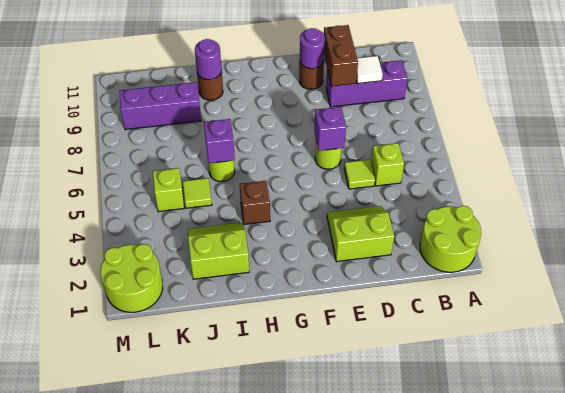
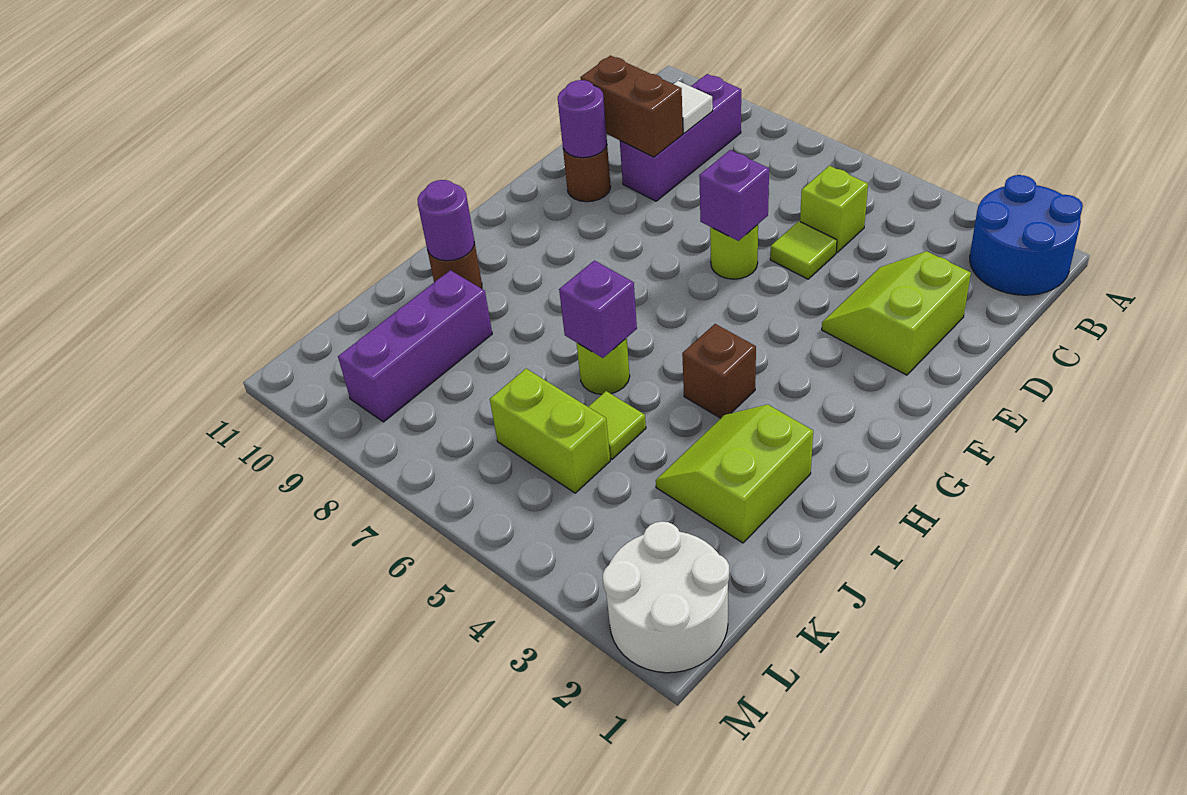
lime 2x2 round brick [420,206,481,272] -> blue 2x2 round brick [970,175,1083,295]
lime 1x1 brick [153,168,184,212] -> lime 1x2 brick [490,369,610,493]
lime 2x2 round brick [100,244,163,312] -> white 2x2 round brick [603,521,729,673]

